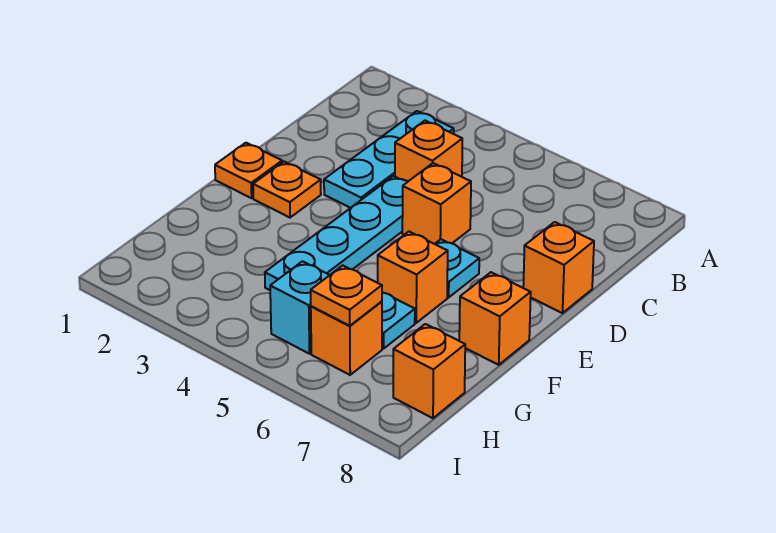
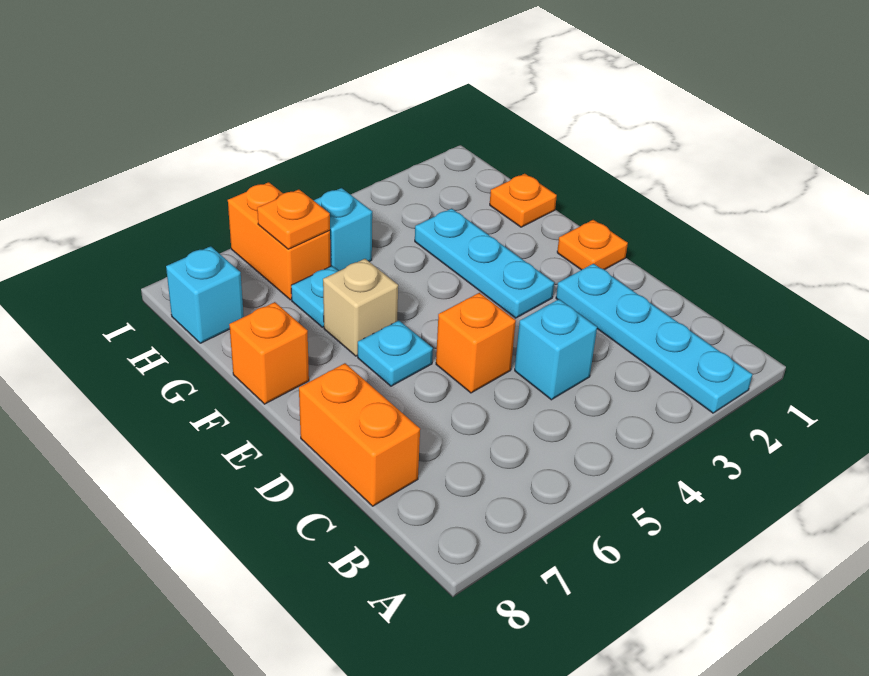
cyan 1x3 plate [324,111,454,208] -> cyan 1x3 plate moved to [415,209,554,318]
orange 1x1 brick [395,121,462,181] -> cyan 1x1 brick [515,299,597,400]
cyan 1x4 plate [265,176,408,290] -> cyan 1x4 plate moved to [556,263,752,413]
orange 1x1 brick [523,222,594,313] -> orange 1x2 brick [299,363,420,506]
orange 1x1 plate [253,162,321,218] -> orange 1x1 plate moved to [490,174,557,227]
orange 1x1 brick [378,232,448,323] -> tan 1x1 brick [323,259,398,356]
orange 1x1 brick [311,302,382,375] -> orange 1x2 brick [228,182,331,300]
orange 1x1 brick [393,324,465,418] -> cyan 1x1 brick [166,246,244,343]

